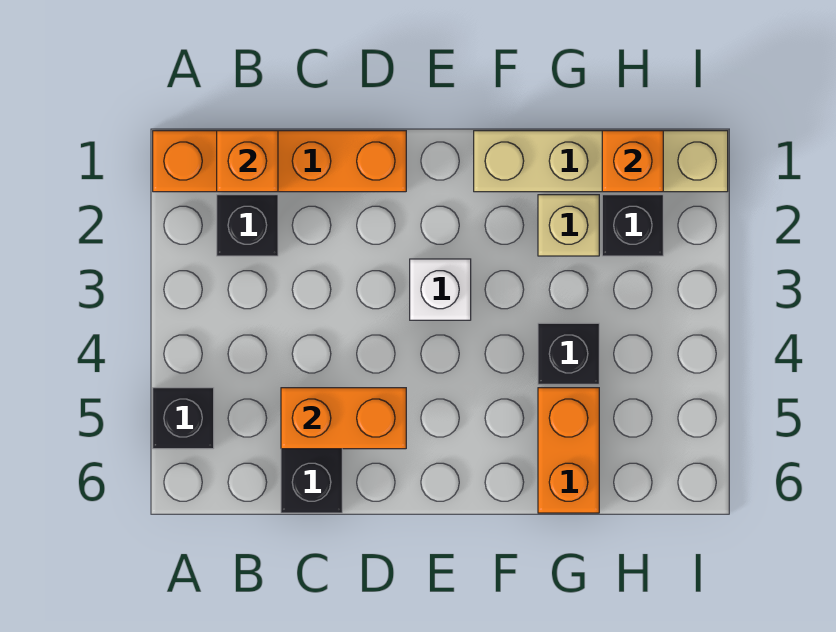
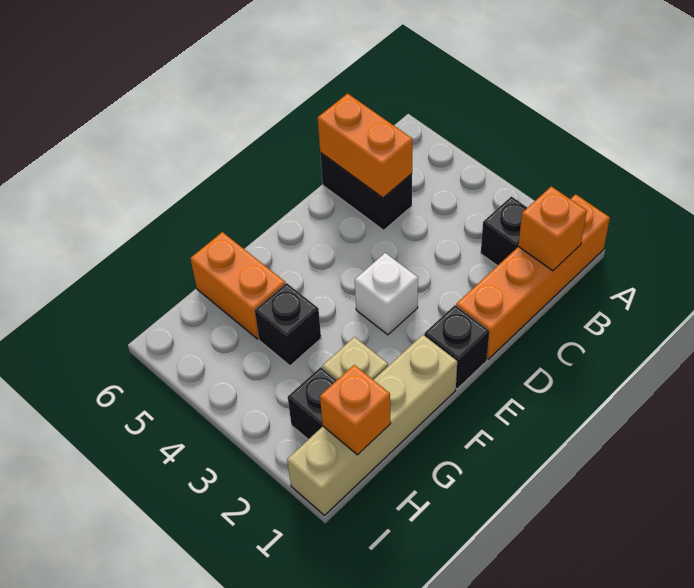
black 1x1 brick [153,388,214,449] -> black 1x1 brick moved to [424,305,489,389]
orange 1x2 brick [281,388,406,449] -> orange 1x2 brick turned to [318,94,412,198]

